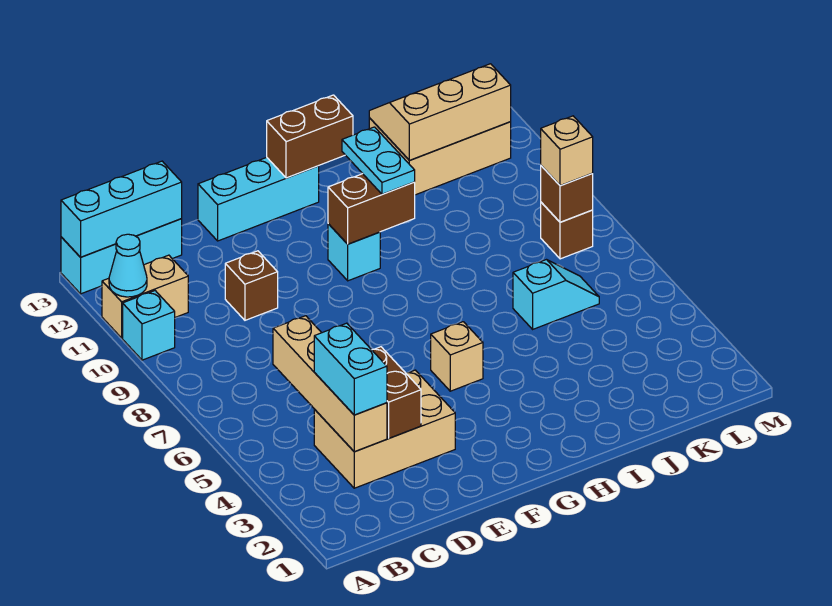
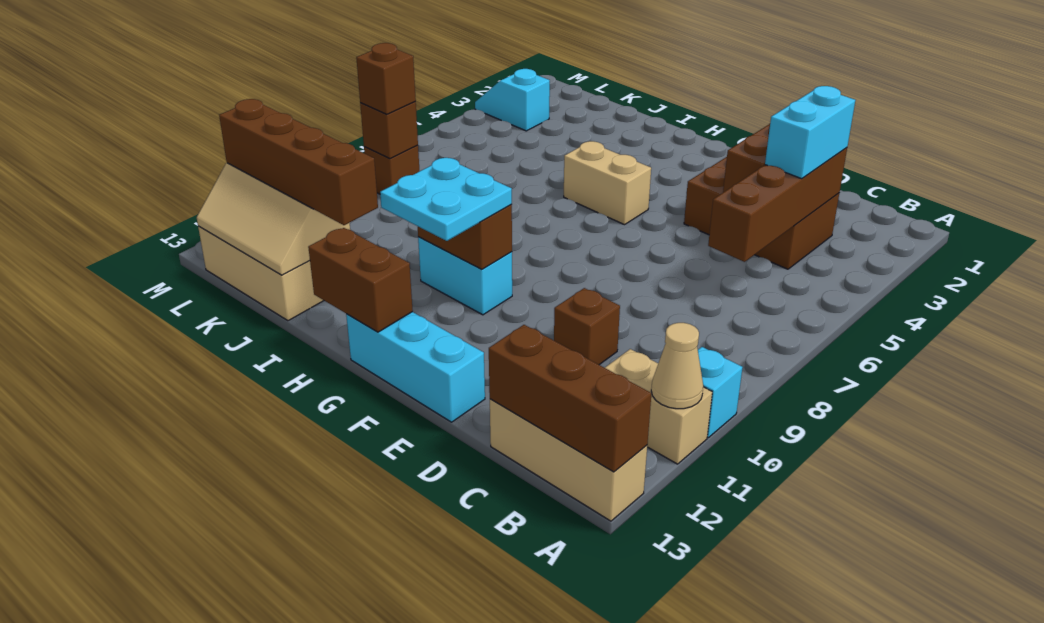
cyan 1x1 cone [109,234,147,297] -> tan 1x1 cone [651,323,703,409]
cyan 1x3 brick [61,219,182,294] -> tan 1x3 brick [490,399,647,521]
cyan 1x3 brick [61,161,182,257] -> brown 1x3 brick [489,325,651,472]
tan 2x3 brick [314,370,455,488] -> brown 2x3 brick [684,157,839,269]
tan 1x4 brick [273,316,387,452] -> brown 1x4 brick [708,148,847,262]
tan 1x1 brick [431,322,483,391] -> tan 1x2 brick [564,141,651,225]
cyan 1x1 brick [328,224,380,281] -> cyan 1x2 brick [418,237,512,315]
cyan 1x2 plate [342,127,415,194] -> cyan 2x2 plate [380,158,512,241]
none -> brown 1x4 brick [219,99,378,225]
cyan 1x2 slope [513,260,599,329] -> cyan 1x2 slope moved to [475,69,550,131]
tan 1x1 brick [541,116,593,186] -> brown 1x1 brick [356,43,416,115]

